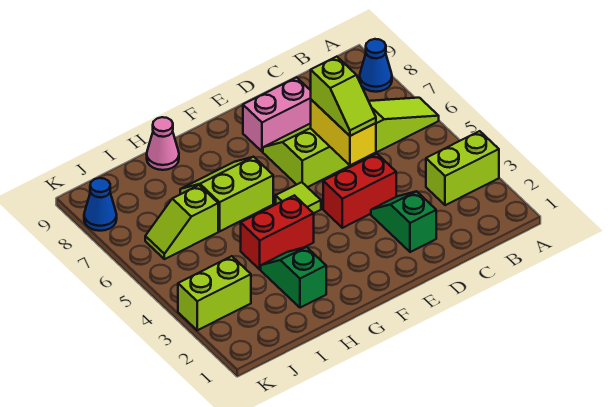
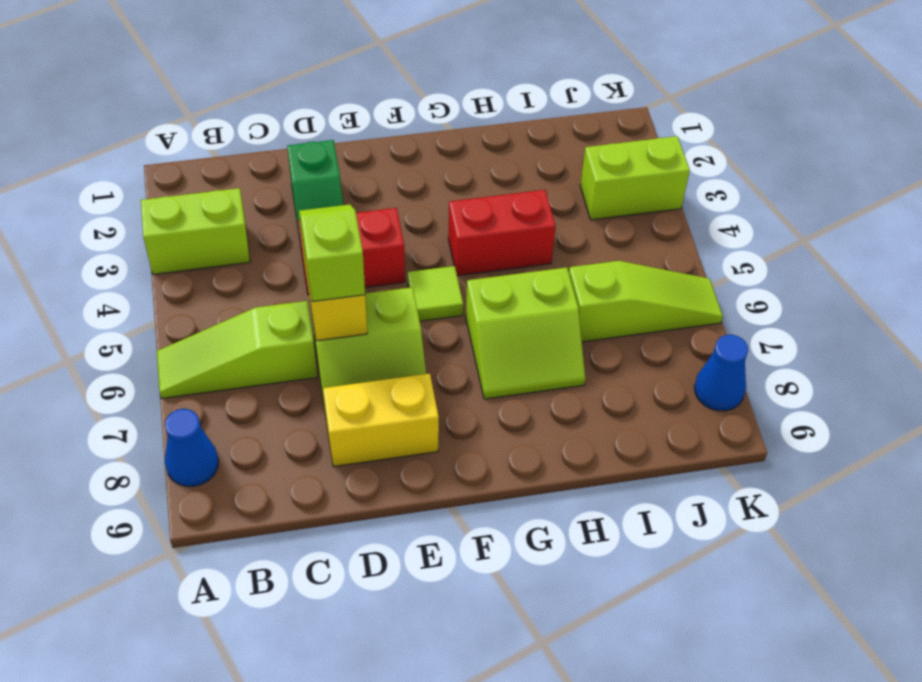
pink 1x2 brick [243,77,311,152] -> yellow 1x2 brick [323,374,439,467]
green 1x2 slope [261,247,326,308] -> none
pink 1x1 cone [147,117,179,170] -> none
lime 1x2 slope [145,185,218,259] -> lime 1x3 slope [569,261,723,342]

